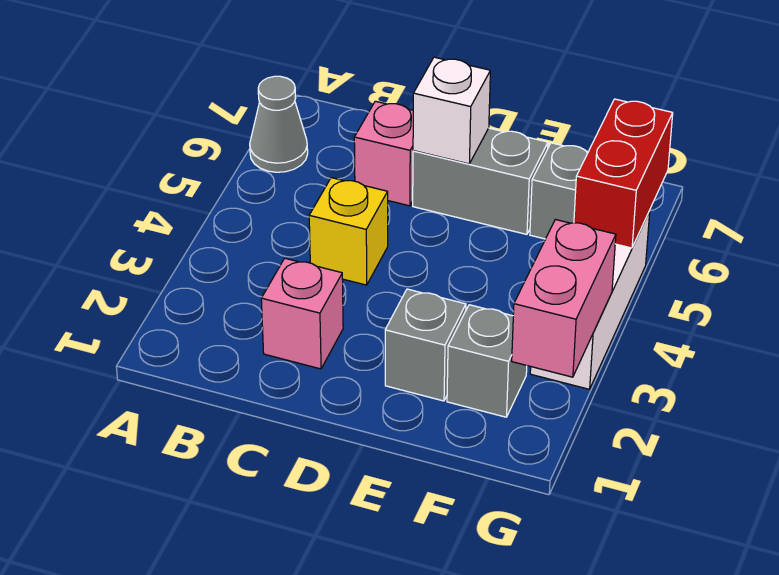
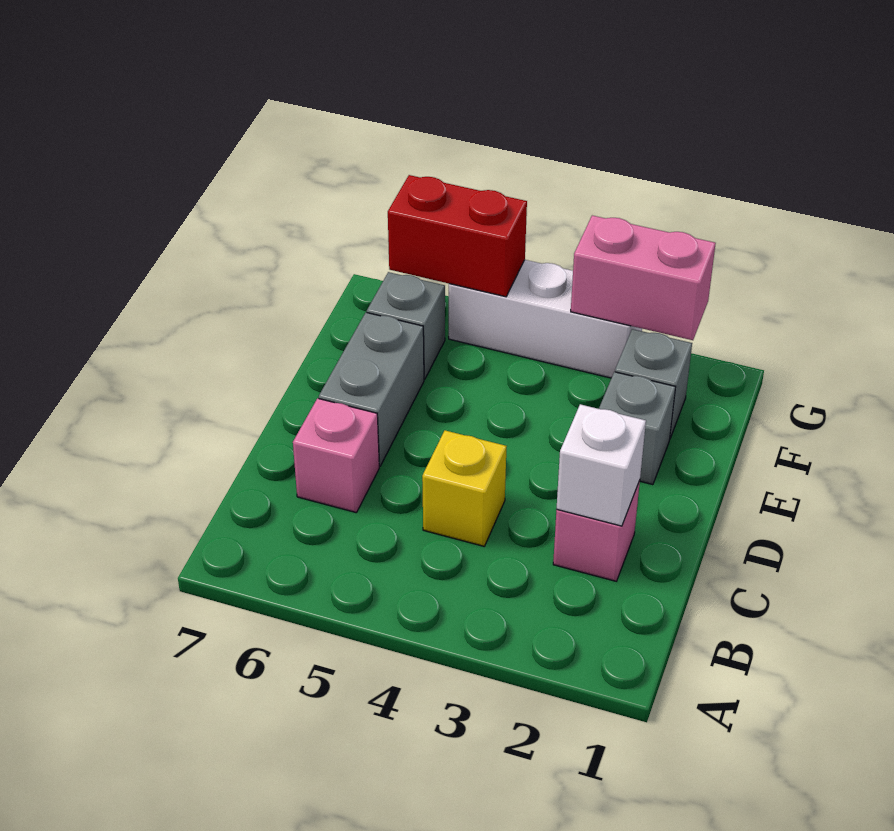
grey 1x1 cone [250,76,308,172] -> none
white 1x1 brick [413,57,490,164] -> white 1x1 brick moved to [557,404,646,526]

